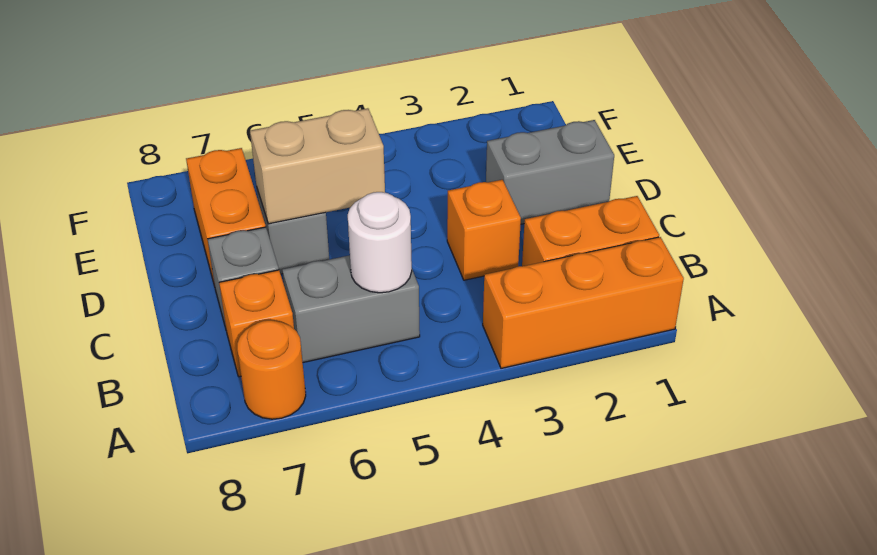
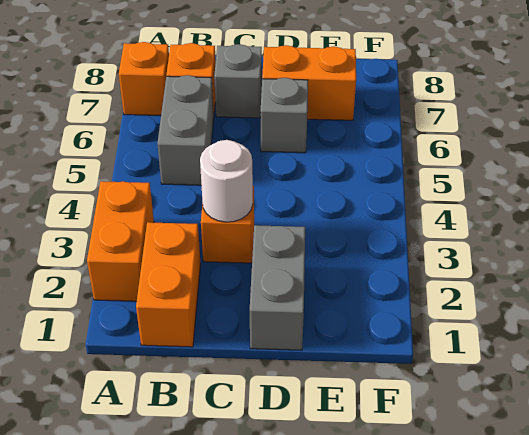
orange 1x3 brick [483,237,684,368] -> orange 1x2 brick [87,181,154,301]
orange 1x1 round brick [237,320,306,419] -> orange 1x1 brick [119,42,169,115]
white 1x1 round brick [348,192,412,293] -> white 1x1 round brick moved to [200,140,253,222]
tan 1x2 brick [250,108,385,224] -> none

